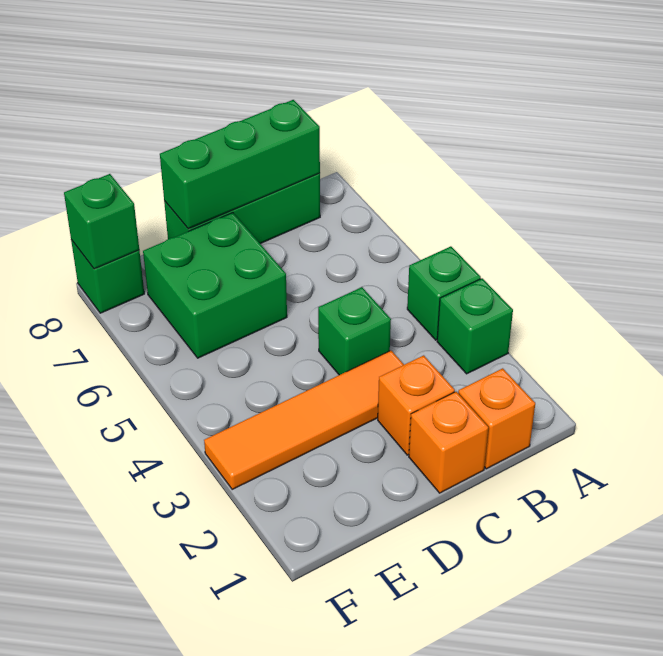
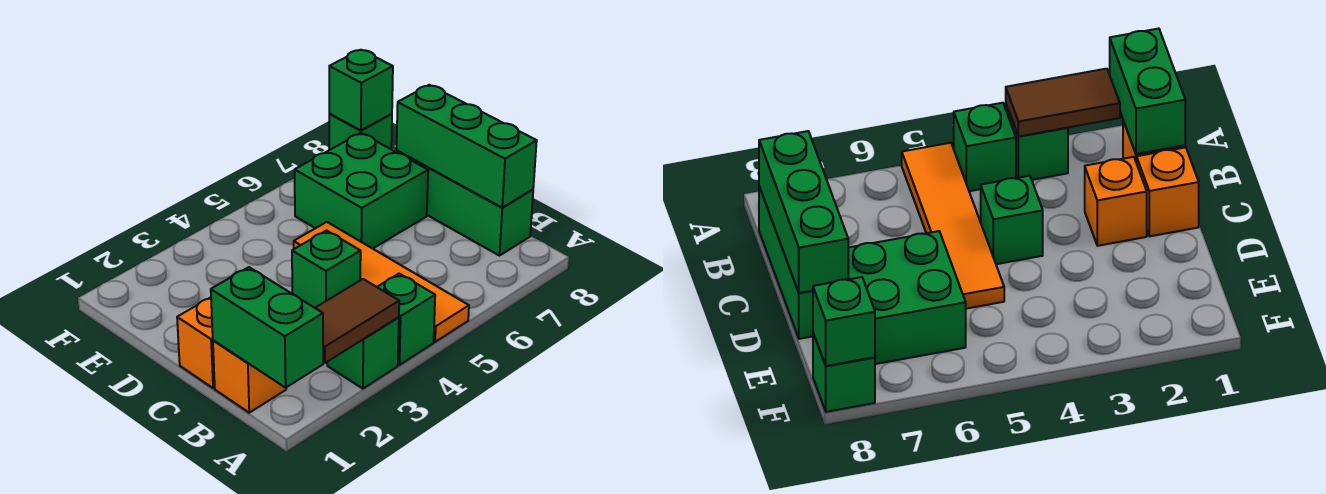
none -> green 1x2 brick [211,267,323,388]
none -> brown 1x2 tile [316,279,399,363]
orange 1x4 tile [204,351,404,489] -> orange 1x4 tile moved to [294,222,469,342]

